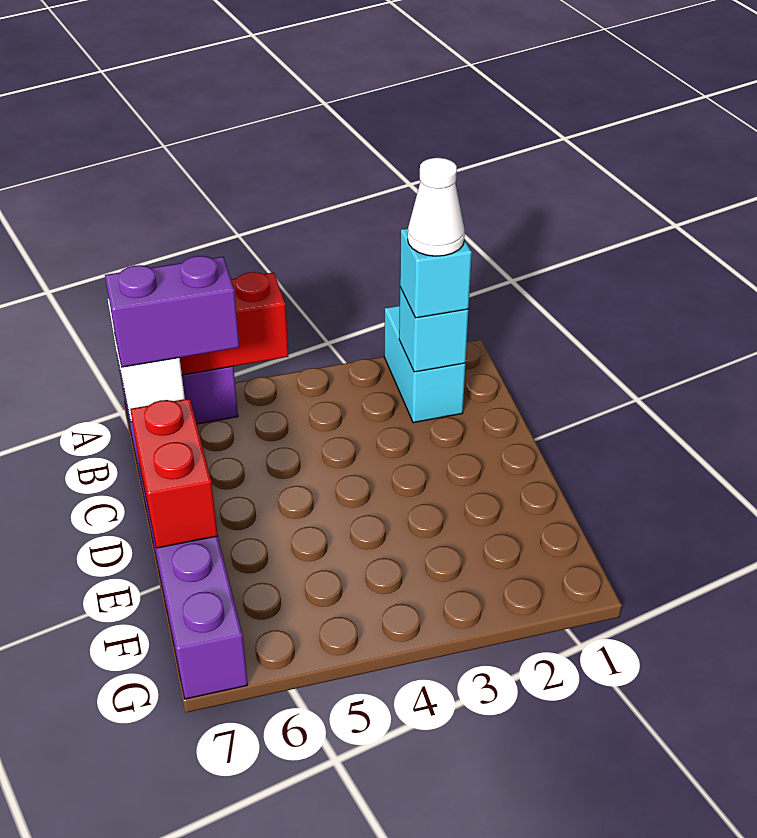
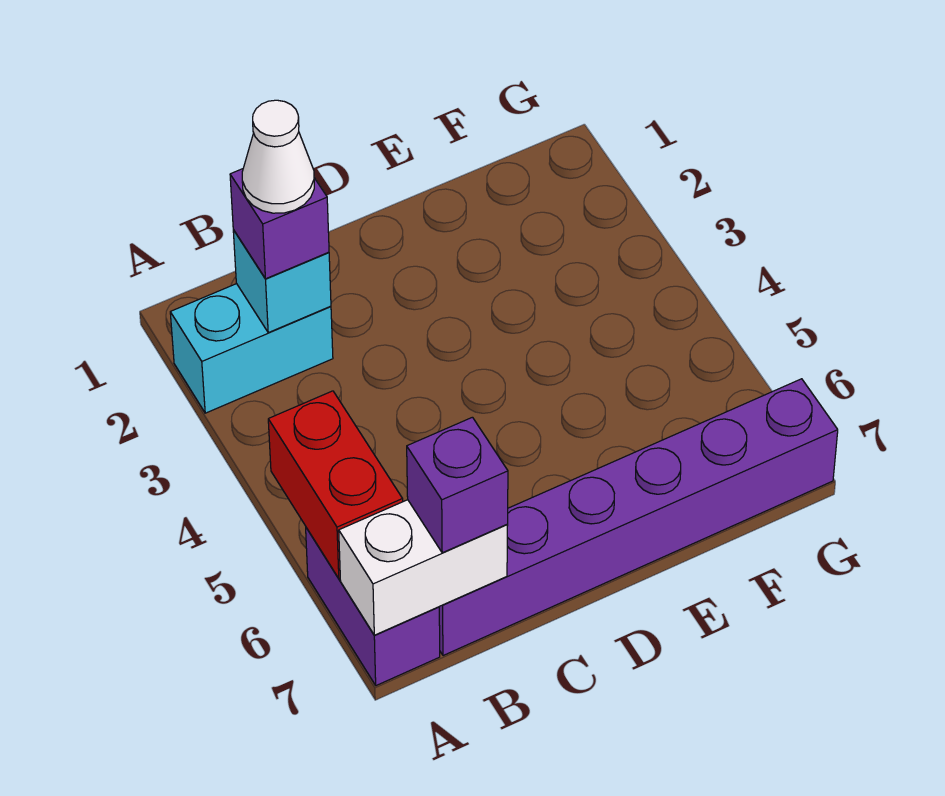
cyan 1x1 brick [400,228,472,318] -> purple 1x1 brick [230,169,329,279]
purple 1x2 brick [105,256,239,367] -> purple 1x1 brick [407,417,508,553]
red 1x2 brick [130,398,218,548] -> none

